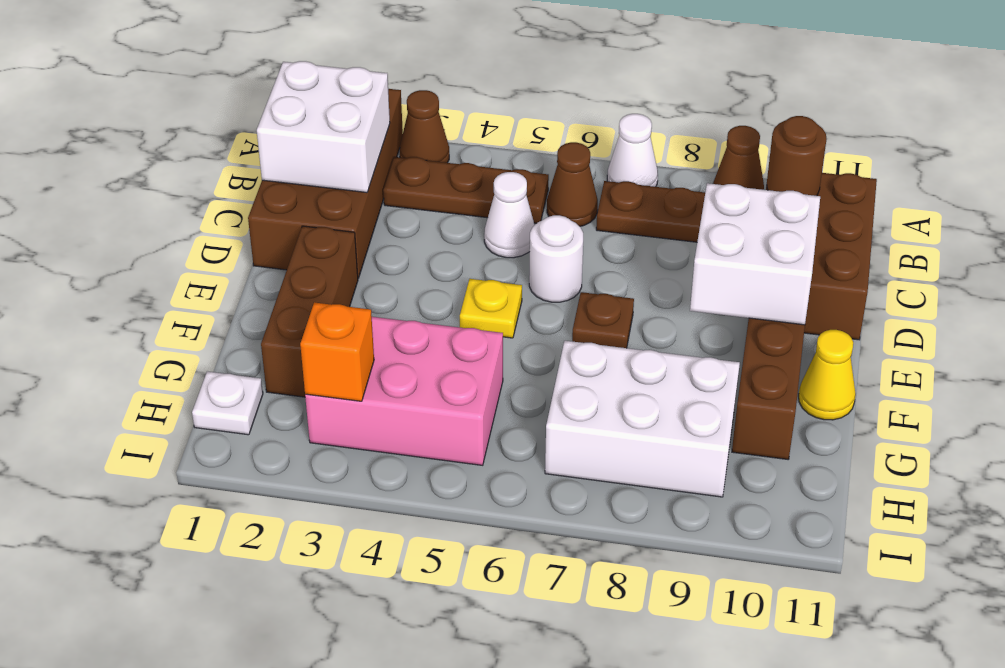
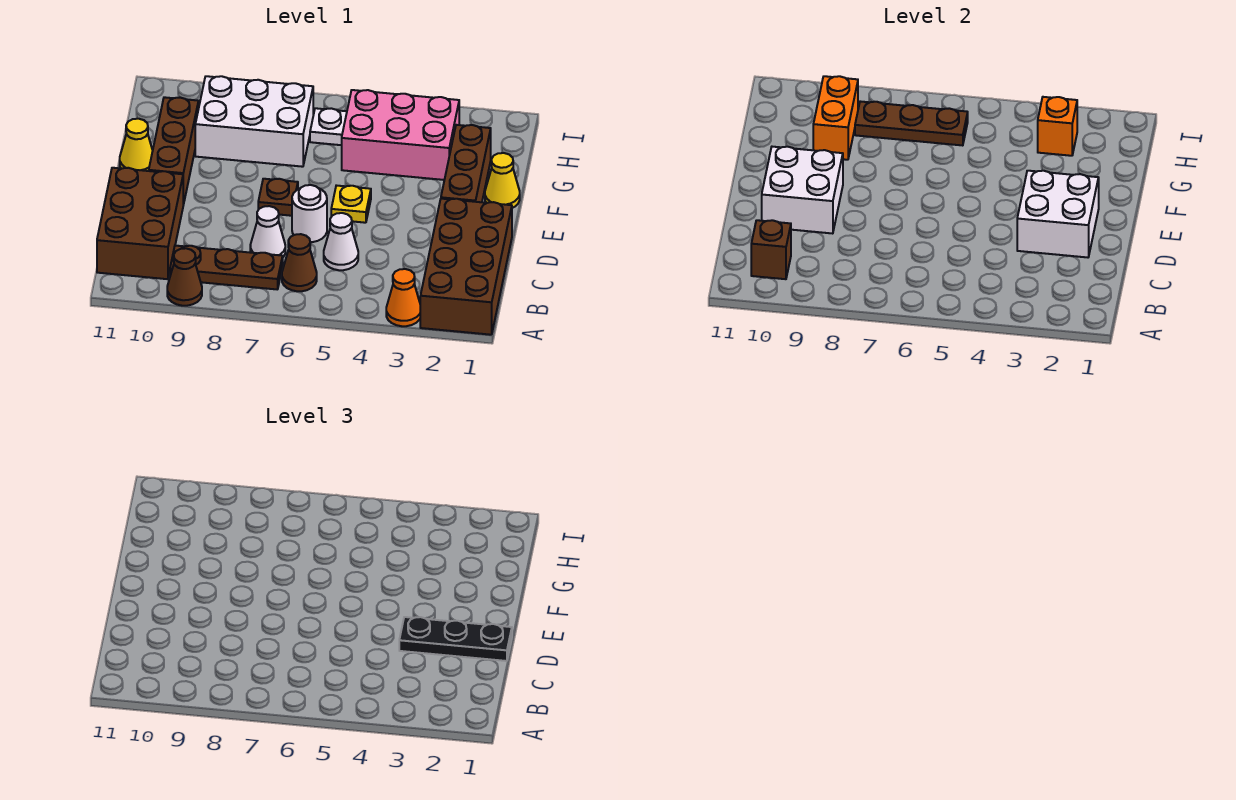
brown 1x1 cone [400,90,449,163] -> orange 1x1 cone [386,269,420,326]
white 1x1 cone [607,114,658,187] -> white 1x1 cone moved to [250,206,285,257]
white 2x2 brick [257,61,390,192] -> white 2x2 brick moved to [1017,171,1099,257]
brown 1x3 plate [383,157,549,223] -> brown 1x3 plate moved to [855,101,968,146]
brown 1x1 round brick [767,116,826,196] -> brown 1x1 brick [751,220,791,279]
none -> black 1x3 plate [399,617,512,661]
none -> yellow 1x1 cone [485,153,520,208]
none -> orange 1x2 brick [813,76,858,160]
white 1x1 plate [192,371,263,435] -> white 1x1 plate moved to [310,108,347,145]

